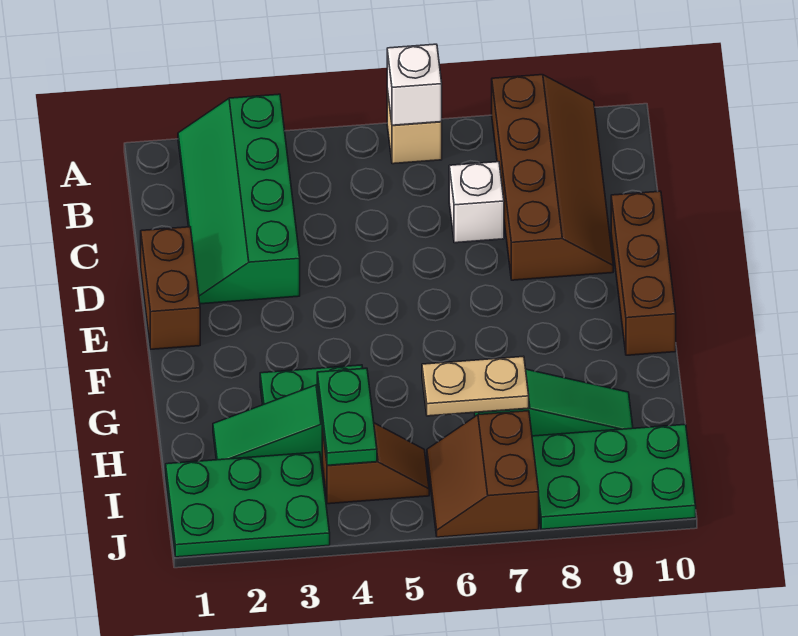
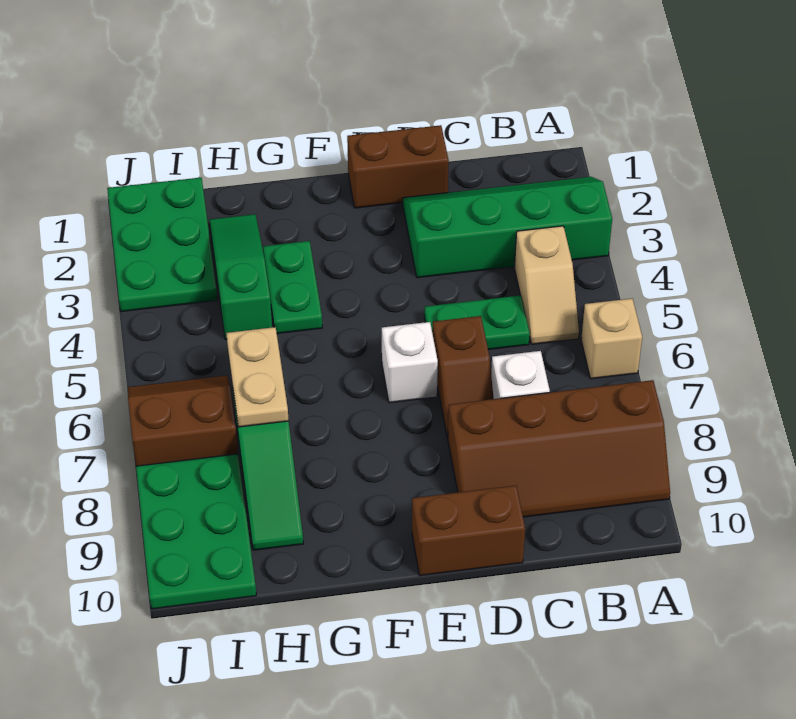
white 1x1 brick [387,44,442,125] -> white 1x1 brick moved to [382,322,438,403]
none -> tan 1x2 slope [514,226,579,344]
brown 1x3 brick [611,191,676,355] -> brown 1x2 brick [412,485,525,576]
green 1x2 plate [317,368,377,465] -> green 1x2 plate moved to [424,295,530,350]
brown 1x2 slope [322,423,429,504] -> brown 1x2 slope moved to [432,316,494,438]

